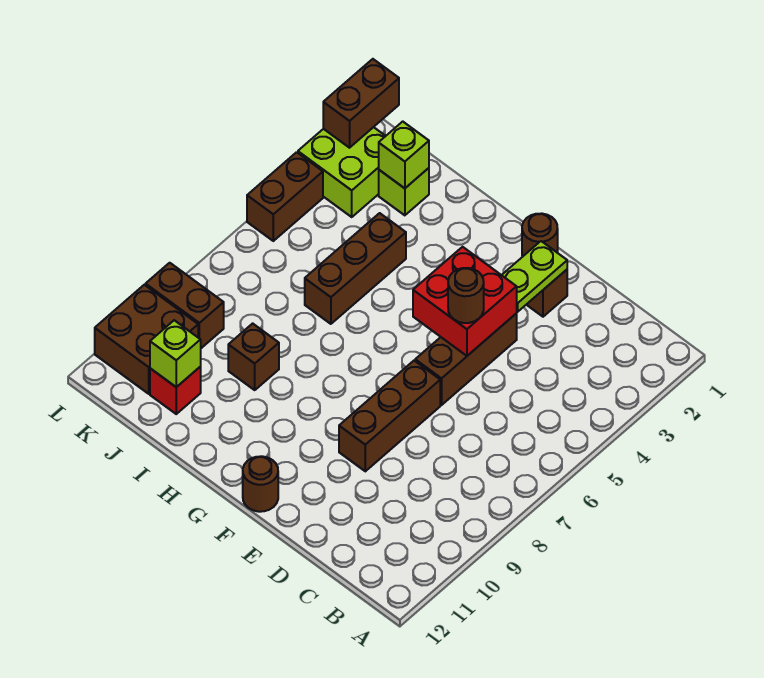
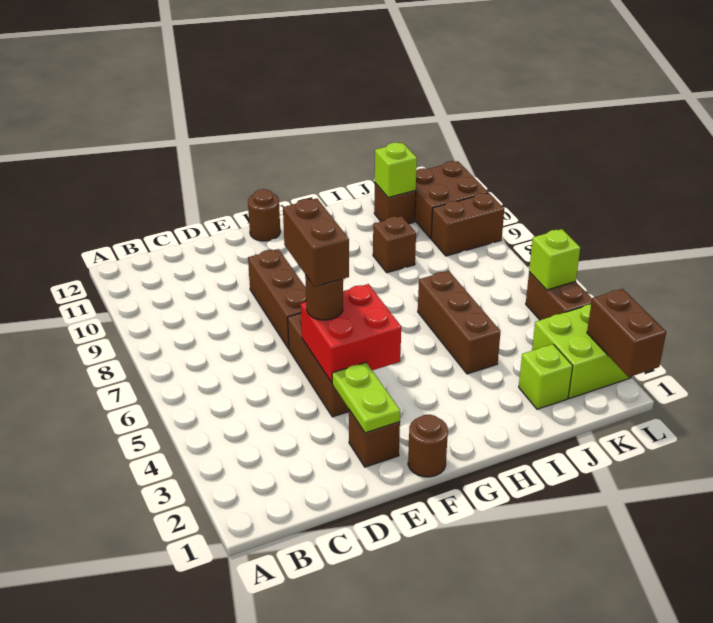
none -> brown 1x2 brick [283,198,349,287]
lime 1x1 brick [379,122,429,188] -> lime 1x1 brick moved to [529,229,580,290]
red 1x1 brick [150,367,201,414] -> brown 1x1 brick [374,183,416,224]

